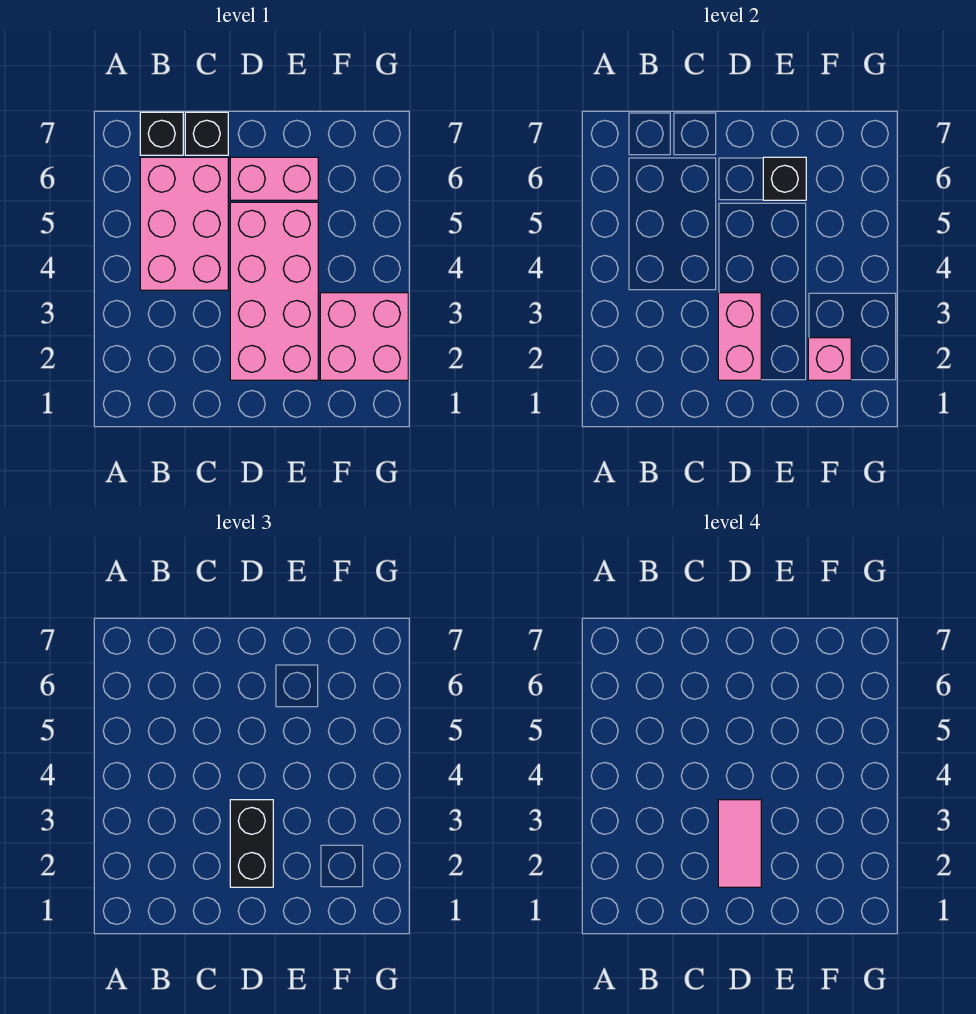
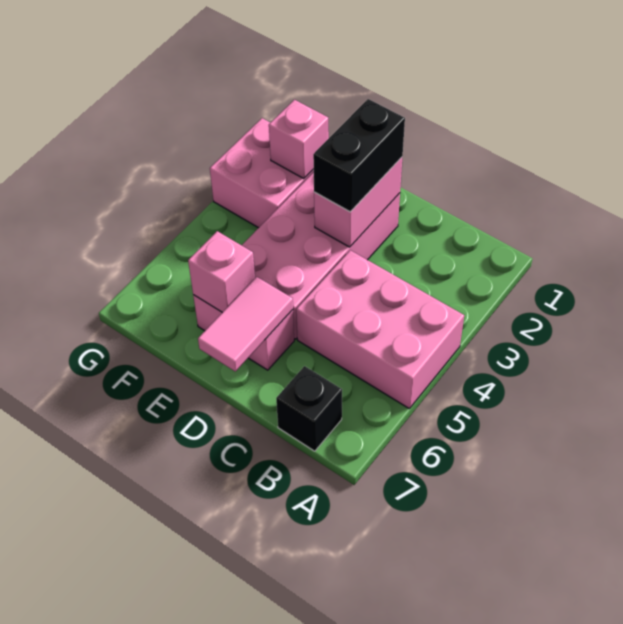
pink 2x3 brick [140,157,228,290] -> pink 2x3 brick turned to [296,250,464,408]
black 1x1 brick [185,112,228,155] -> none
pink 1x2 tile [718,800,761,887] -> pink 1x2 tile moved to [198,277,293,371]
black 1x1 brick [763,157,806,200] -> pink 1x1 brick [188,231,255,313]

